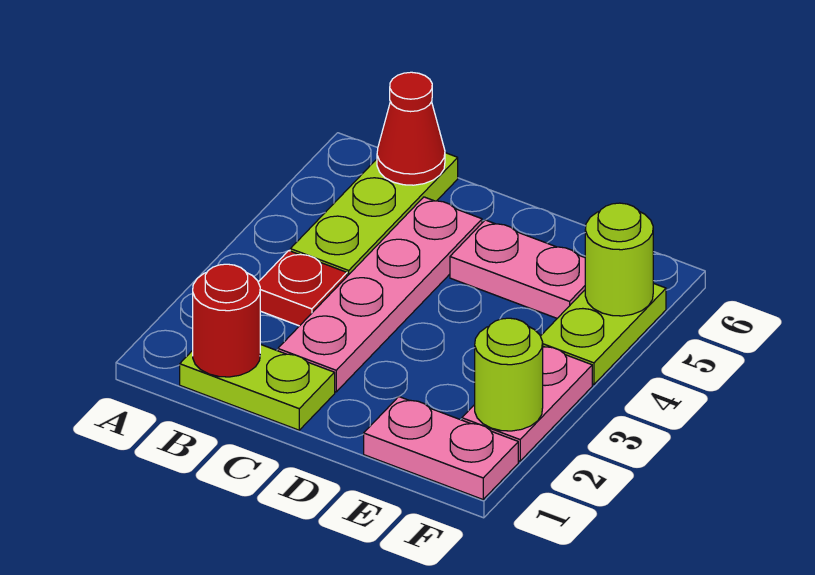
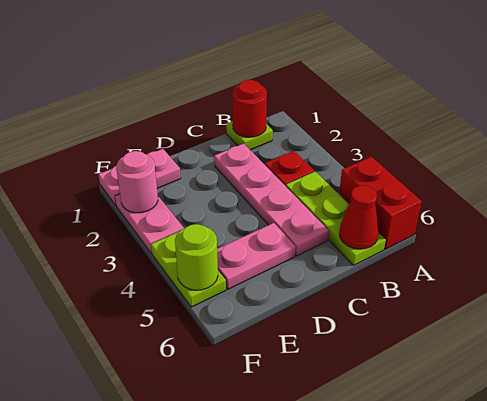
none -> red 1x2 brick [339,157,421,249]
lime 1x2 plate [180,344,335,430] -> lime 1x1 plate [226,121,273,150]
lime 1x1 round brick [475,318,543,431] -> pink 1x1 round brick [116,151,158,213]

